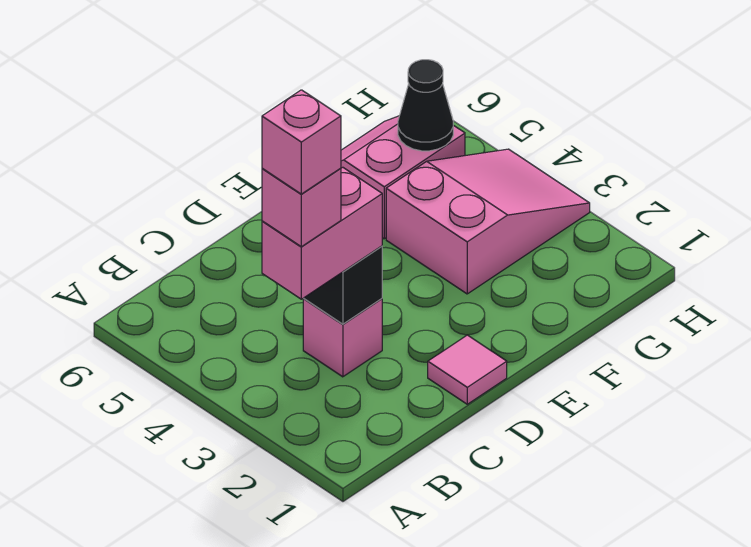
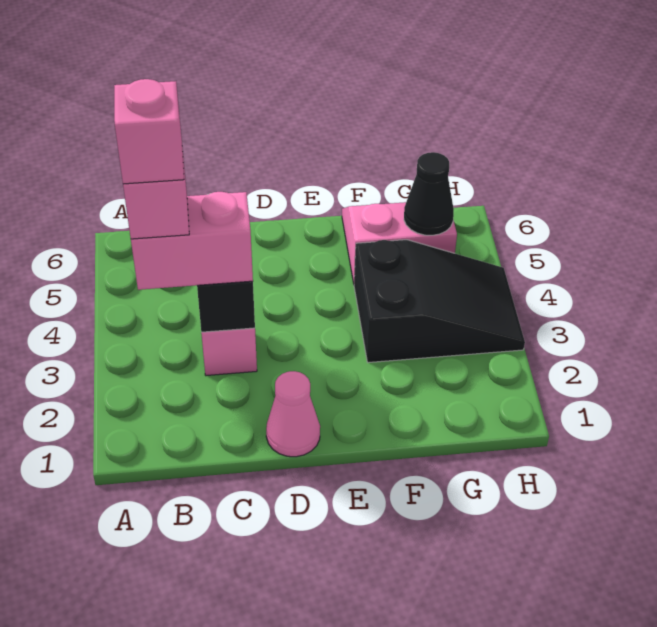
pink 1x1 tile [428,335,507,404] -> pink 1x1 cone [266,371,320,457]
pink 2x3 slope [386,149,590,294] -> black 2x3 slope [354,240,525,363]

